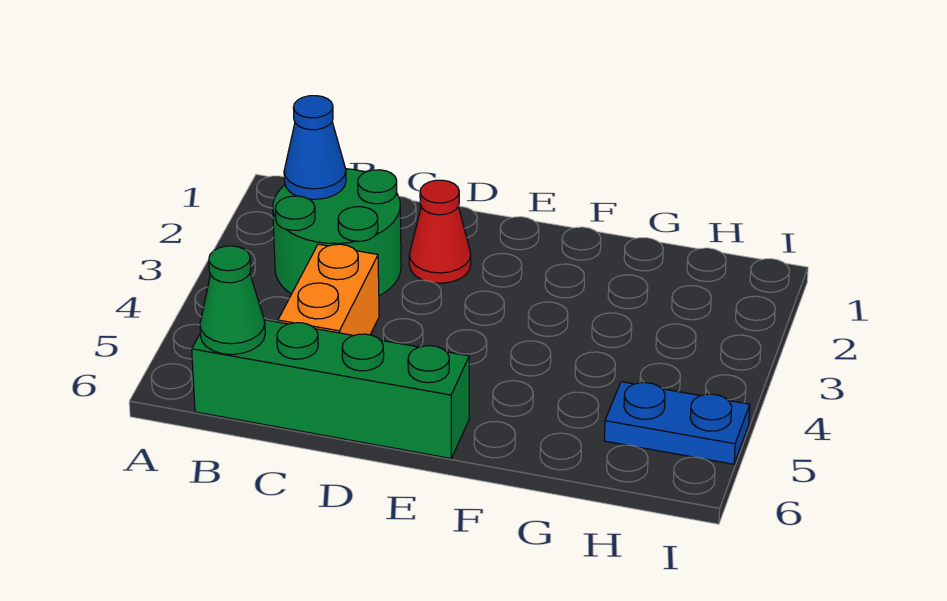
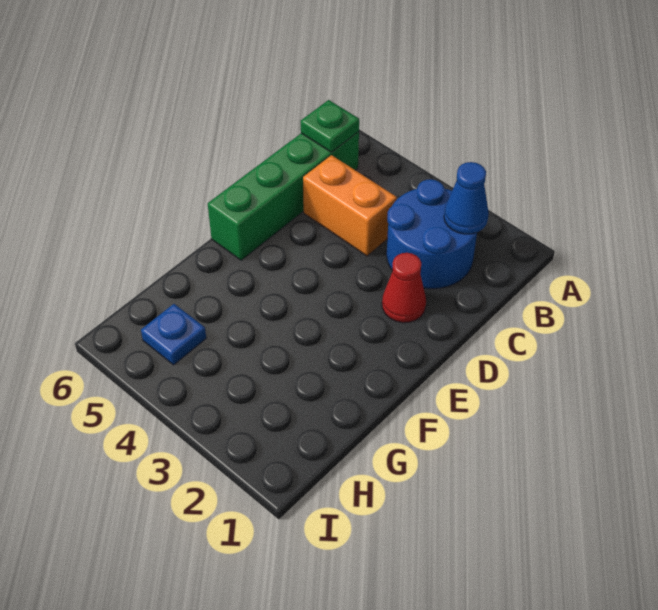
green 2x2 round brick [273,169,401,296] -> blue 2x2 round brick [387,179,477,289]
green 1x1 cone [200,246,265,354] -> green 1x1 plate [301,100,359,152]
blue 1x2 plate [604,382,750,464] -> blue 1x1 plate [141,304,206,365]

